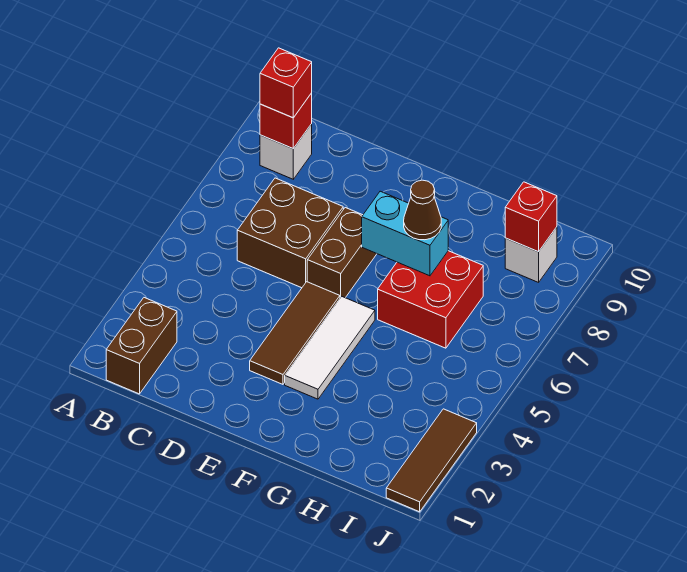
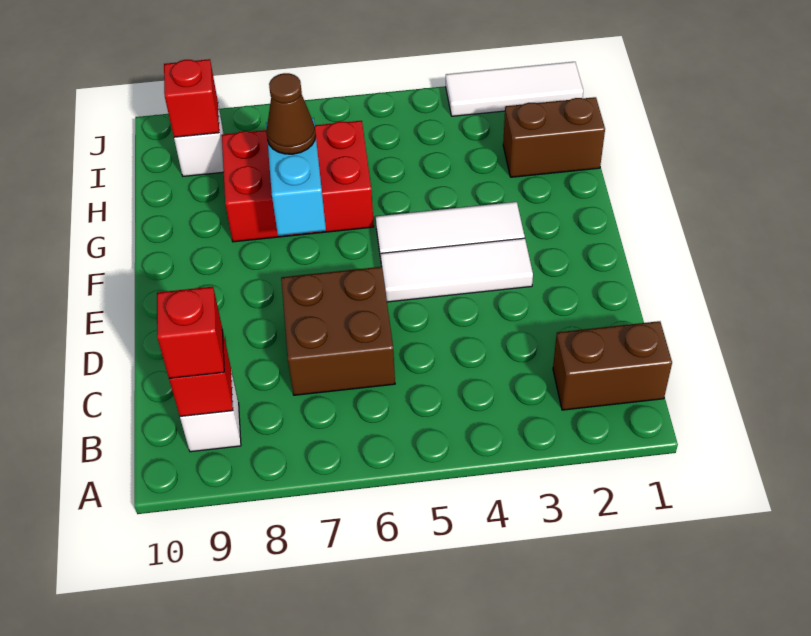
brown 1x3 tile [250,282,340,384] -> white 1x3 tile [381,238,533,302]
brown 1x2 brick [307,208,377,298] -> brown 1x2 brick moved to [503,97,605,177]
red 2x2 brick [378,251,483,348] -> red 2x3 brick [222,121,374,242]
brown 1x3 tile [386,409,477,512] -> white 1x3 tile [446,62,583,116]

